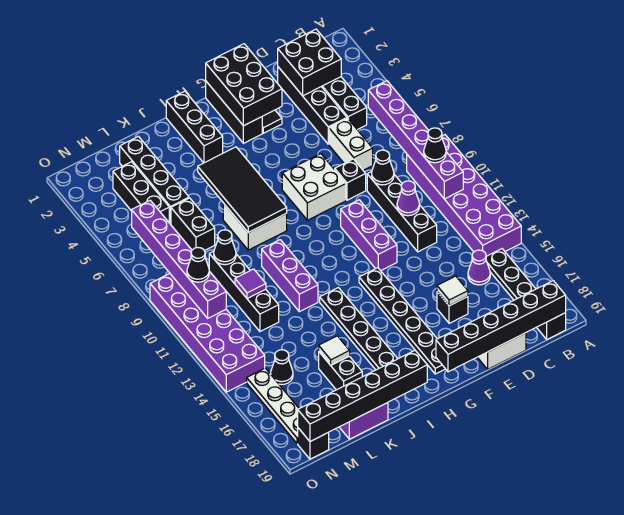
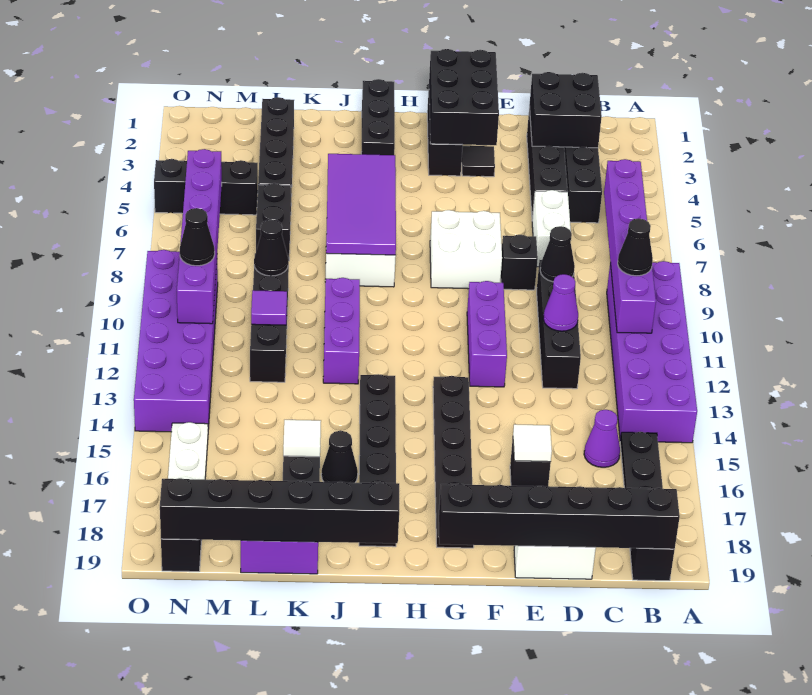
black 2x4 tile [198,147,287,233] -> purple 2x4 tile [326,154,396,255]
black 1x3 brick [113,162,169,222] -> black 1x3 brick turned to [154,159,258,215]
black 1x1 cone [271,350,293,385] -> black 1x1 cone moved to [321,431,358,483]

